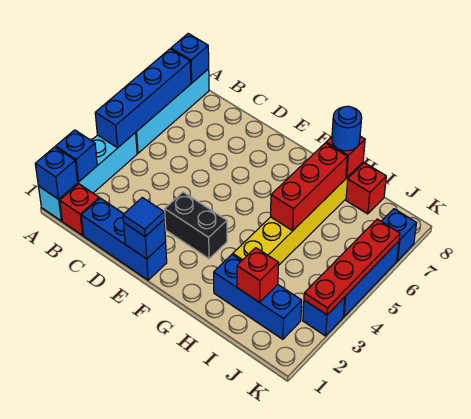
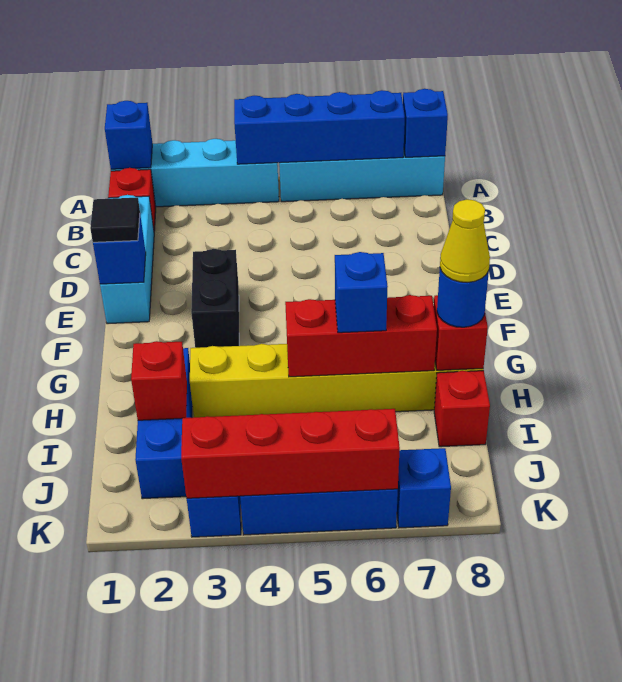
blue 1x1 brick [56,130,97,182] -> blue 1x1 brick moved to [335,252,388,333]
blue 1x3 brick [81,198,167,280] -> cyan 1x3 brick [100,195,154,324]
blue 1x1 tile [123,198,164,237] -> black 1x1 tile [90,198,140,242]
none -> yellow 1x1 cone [440,199,490,283]
red 1x4 plate [304,219,400,315] -> red 1x4 brick [181,409,400,498]

